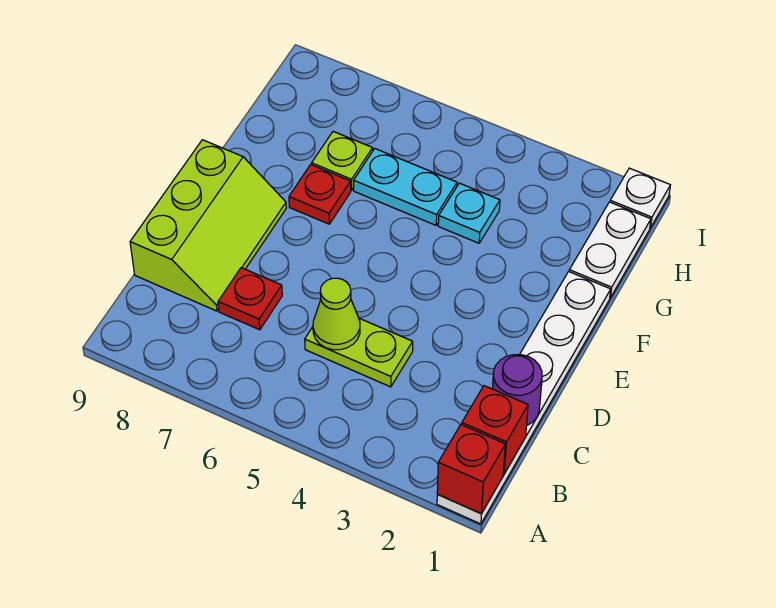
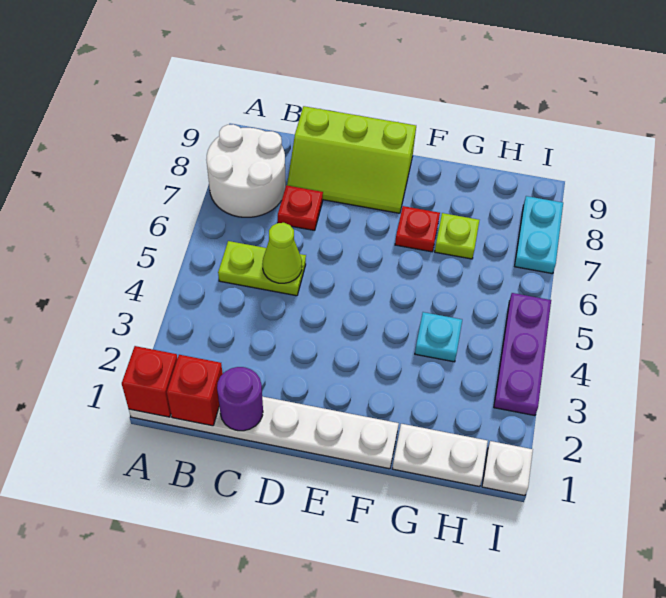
none -> white 2x2 round brick [206,124,286,217]
lime 1x2 plate [305,318,413,387] -> lime 1x2 plate turned to [218,241,306,296]
cyan 1x2 plate [354,149,457,225] -> cyan 1x2 plate moved to [515,196,563,274]
none -> purple 1x3 plate [494,293,551,416]

